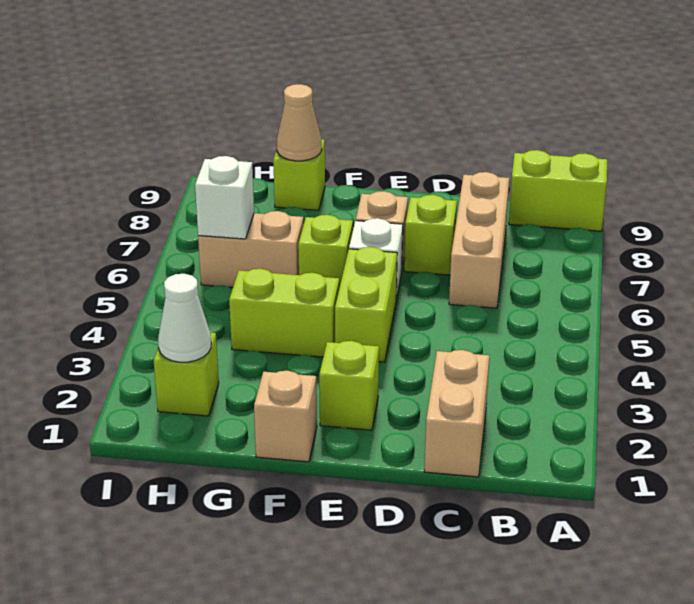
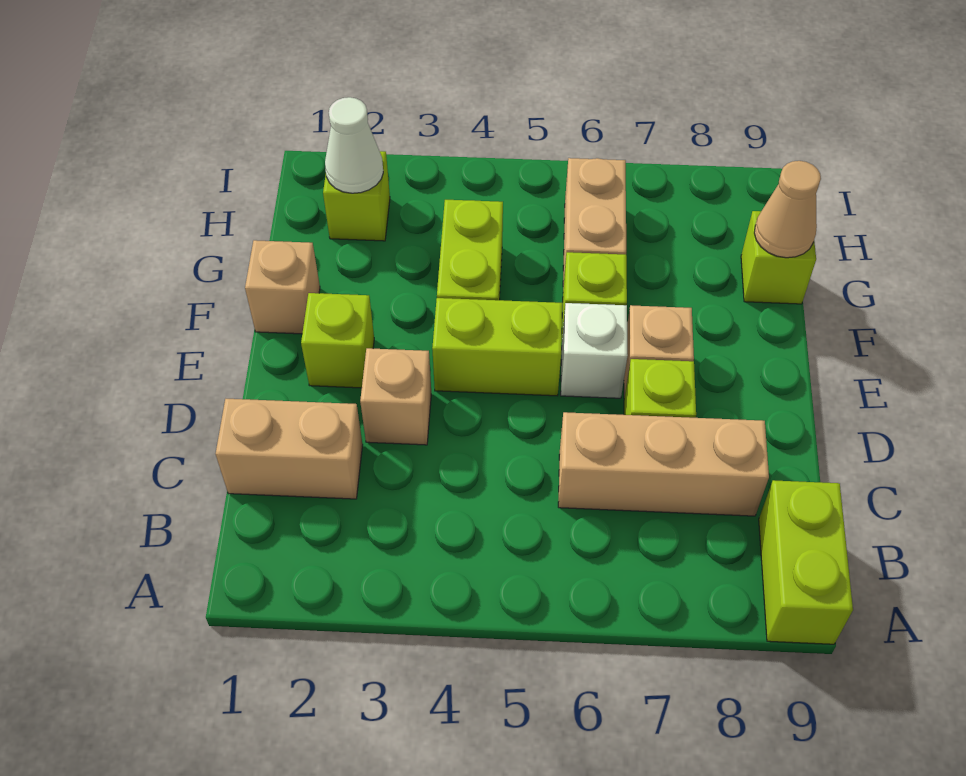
none -> tan 1x1 brick [360,348,431,445]
white 1x1 brick [195,156,254,239] -> none

